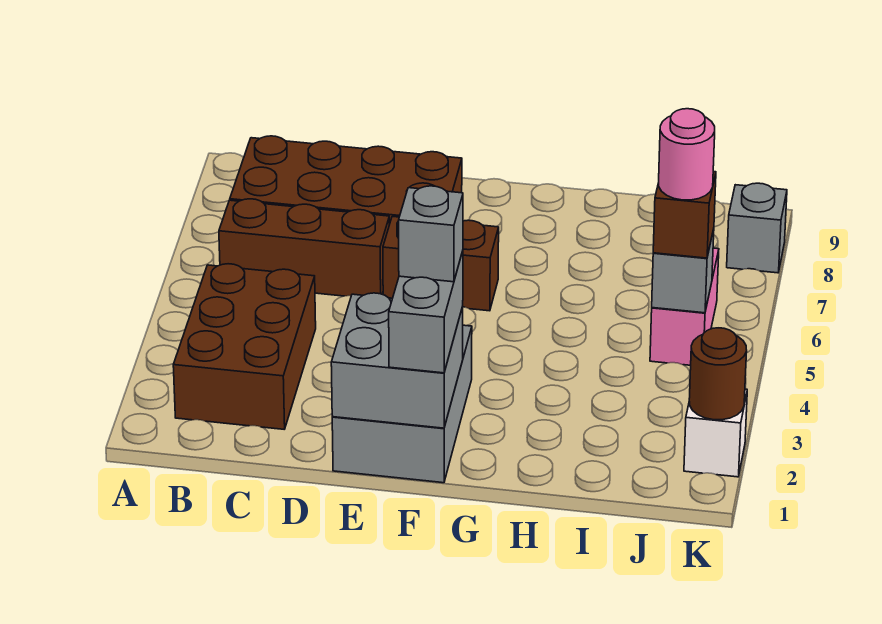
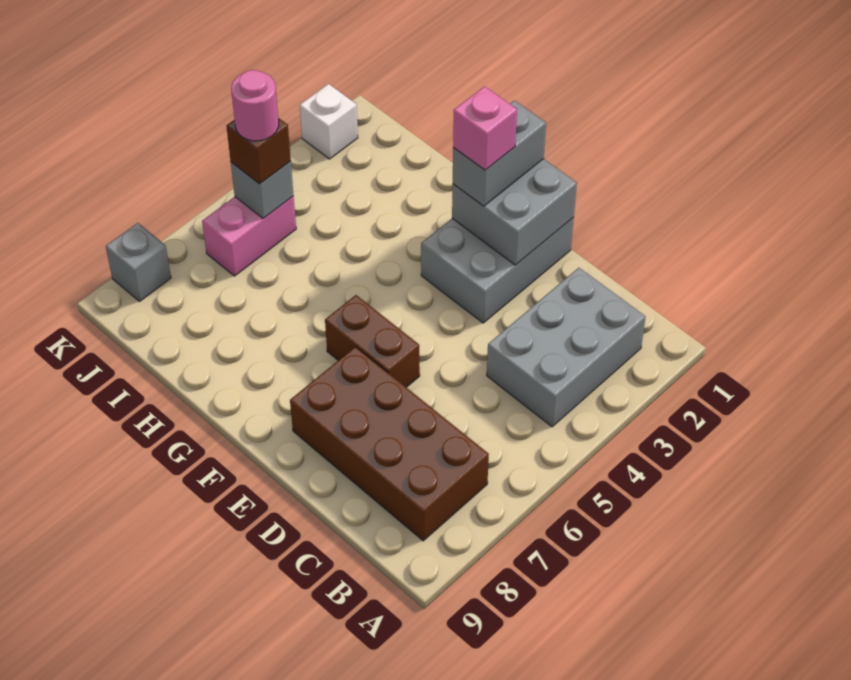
brown 2x3 brick [173,264,316,429] -> grey 2x3 brick [487,268,646,427]
brown 1x3 brick [219,199,389,296] -> none
grey 1x1 brick [399,186,463,282] -> pink 1x1 brick [453,86,517,170]
brown 1x1 round brick [689,328,747,420] -> none

